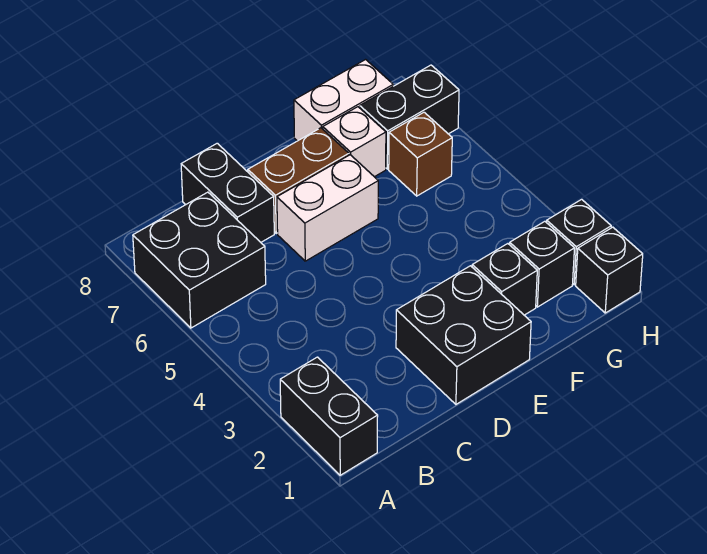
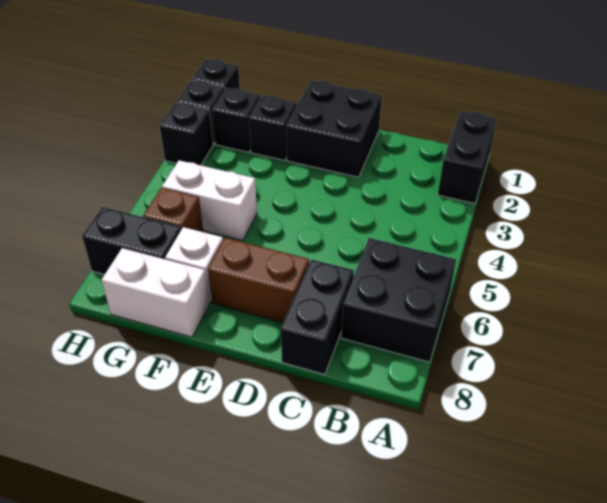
white 1x2 brick [277,155,378,261] -> white 1x2 brick moved to [162,160,257,241]
none -> black 1x1 brick [159,103,213,165]

